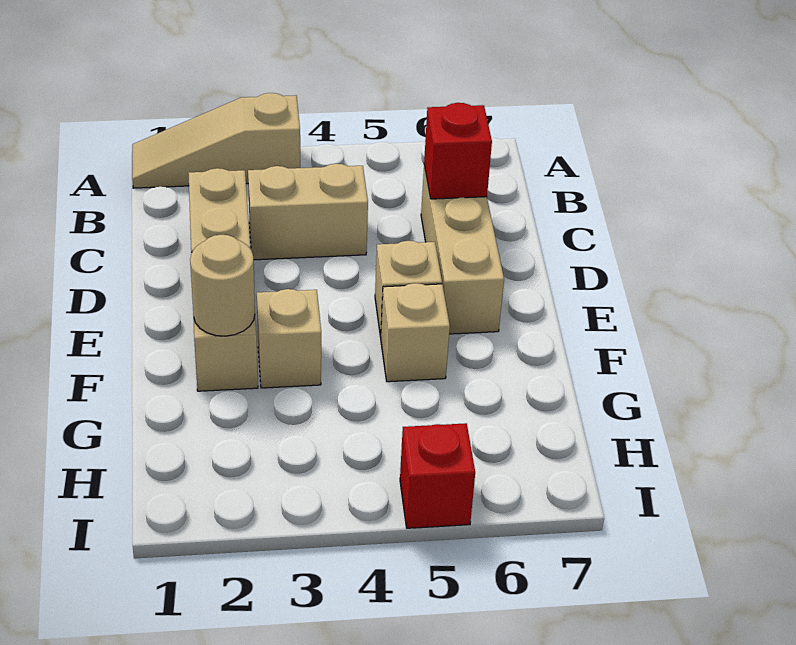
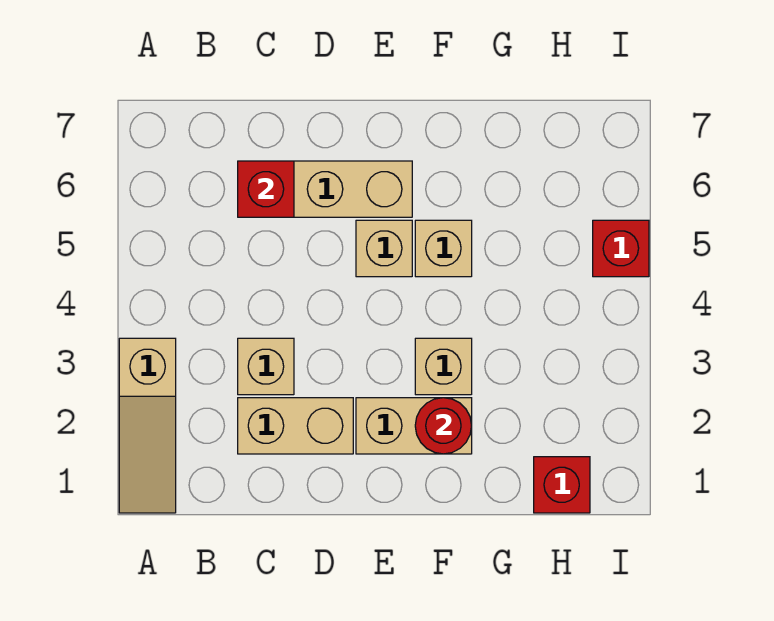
tan 1x2 brick [248,164,368,260] -> tan 1x1 brick [238,338,294,395]
tan 1x1 round brick [190,235,255,336] -> red 1x1 round brick [415,398,472,454]
none -> red 1x1 brick [534,457,590,513]

